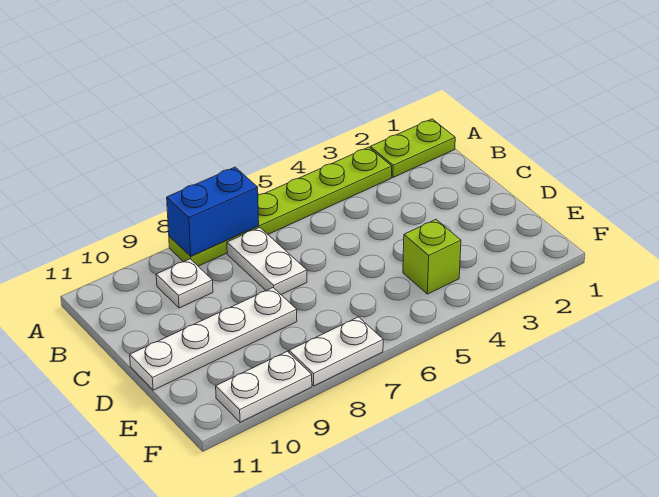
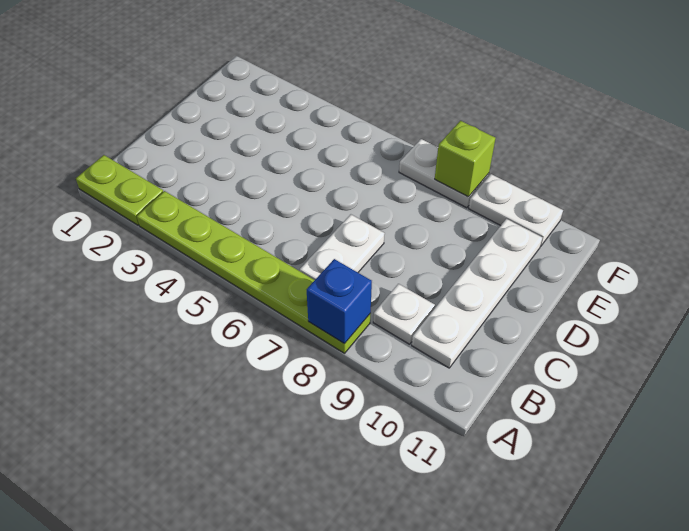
blue 1x2 brick [167,167,259,256] -> blue 1x1 brick [307,259,372,344]
white 1x4 plate [130,288,297,390] -> white 1x4 plate turned to [412,219,542,368]
lime 1x1 brick [403,220,461,294] -> lime 1x1 brick moved to [435,121,496,197]

